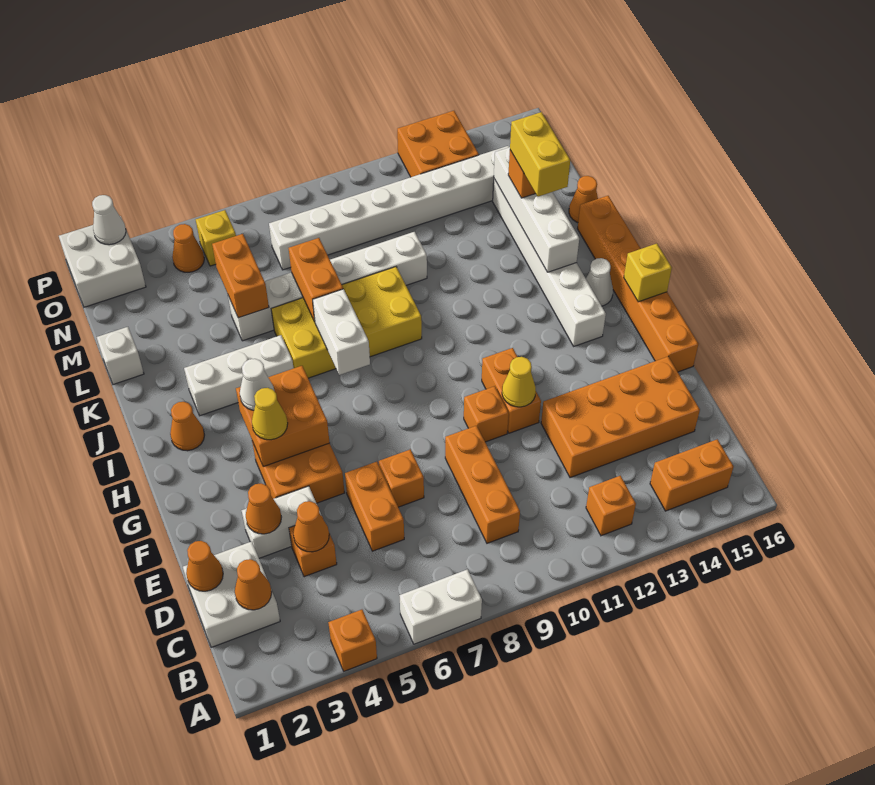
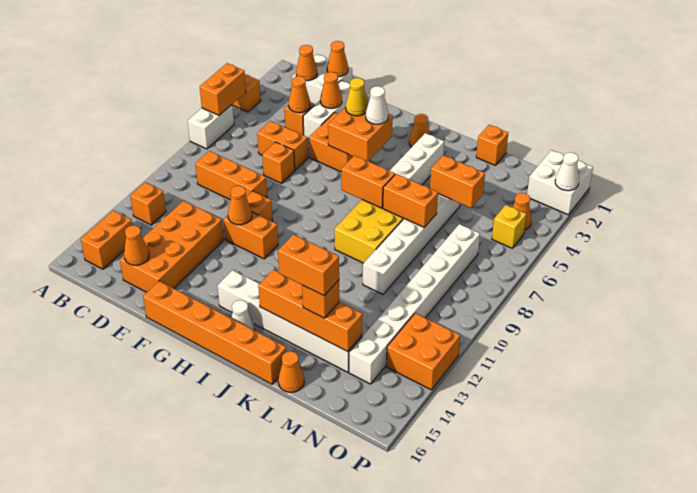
none -> orange 1x2 brick [200,63,246,115]
none -> orange 1x1 cone [124,226,149,265]
white 1x2 brick [242,486,321,558] -> white 1x3 brick [303,81,350,139]
yellow 1x1 cone [502,357,536,407] -> orange 1x1 cone [228,186,252,225]
yellow 1x1 brick [624,243,672,302] -> none
white 1x2 brick [313,289,370,375] -> orange 1x2 brick [341,156,395,208]
white 1x4 brick [494,147,579,272] -> orange 1x4 brick [258,270,362,352]
yellow 1x2 brick [510,112,570,197] -> orange 1x2 brick [278,235,339,296]
white 1x1 brick [97,327,144,385] -> orange 1x1 brick [476,125,508,165]

